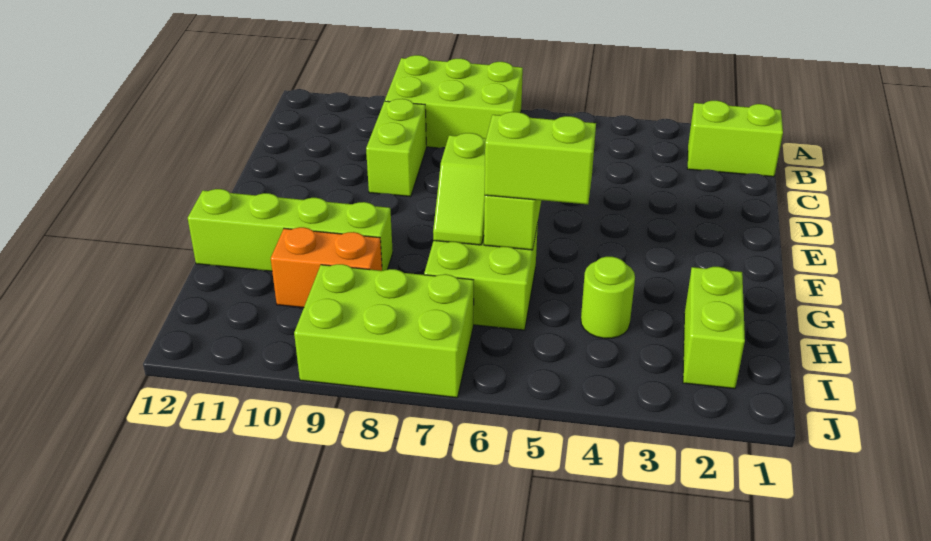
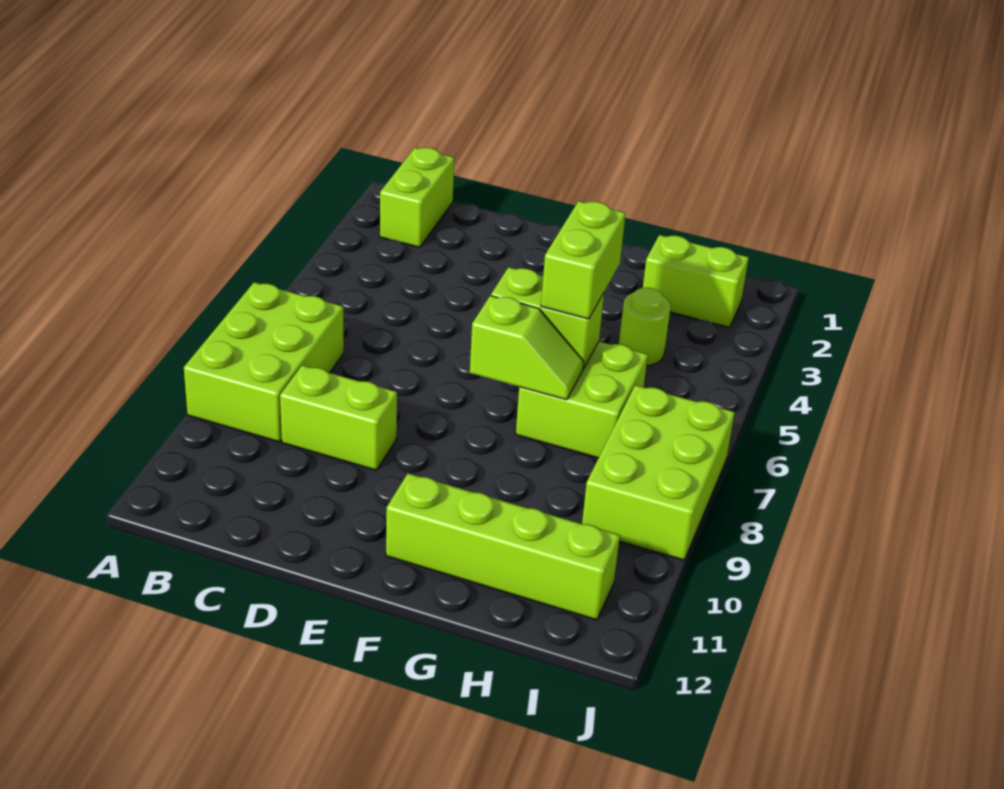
lime 1x4 brick [188,189,393,271] -> lime 1x4 brick turned to [386,473,620,620]
orange 1x2 brick [271,227,382,308] -> none

